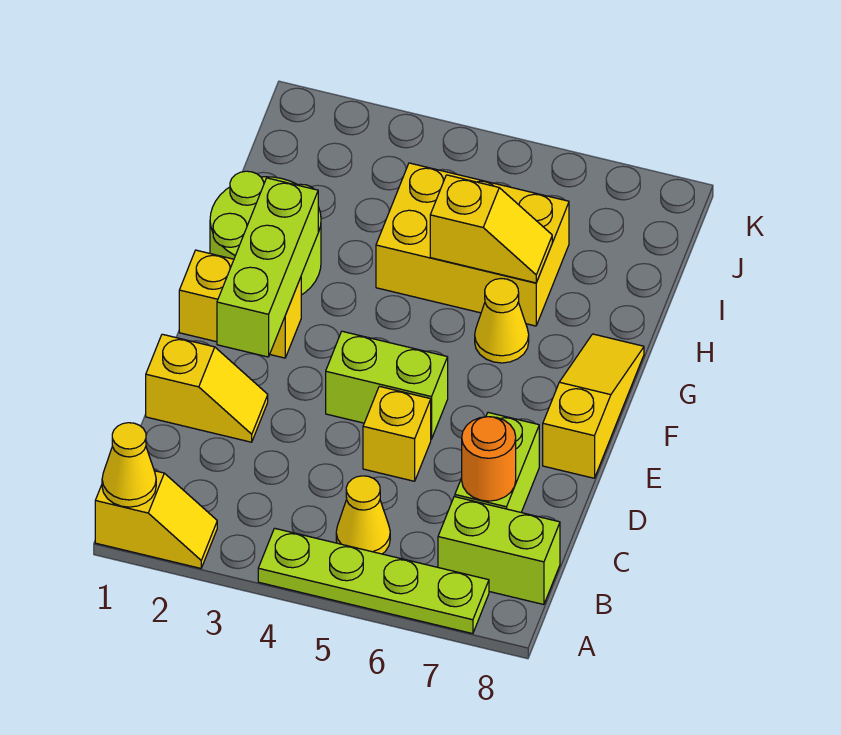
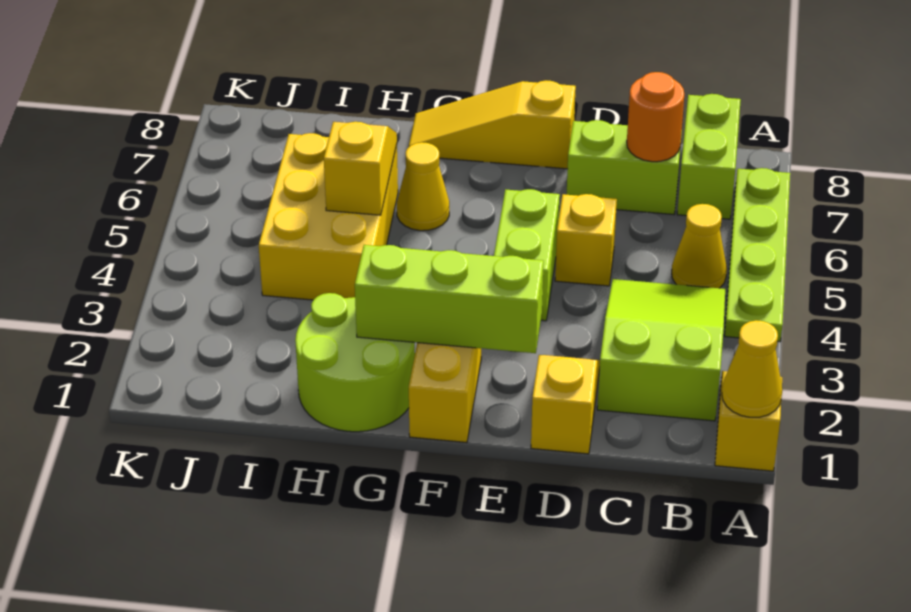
none -> lime 2x3 slope [597,279,725,421]

